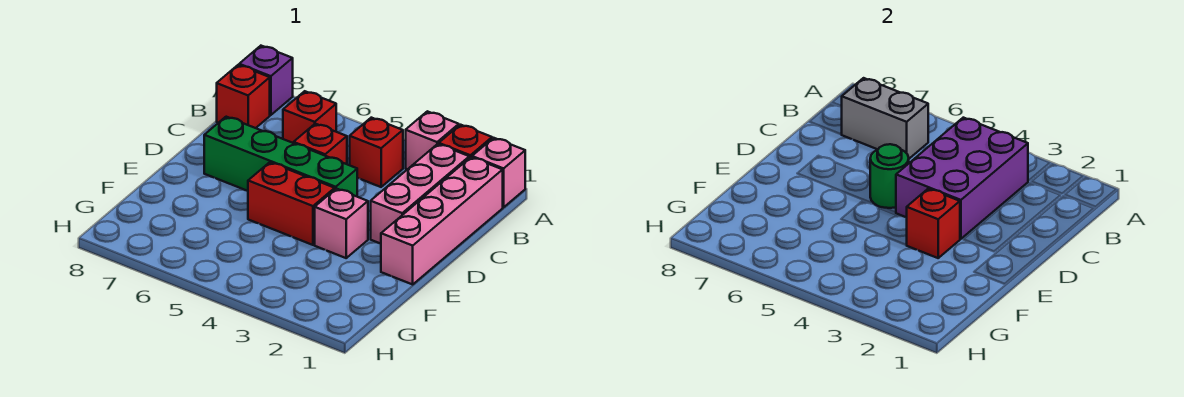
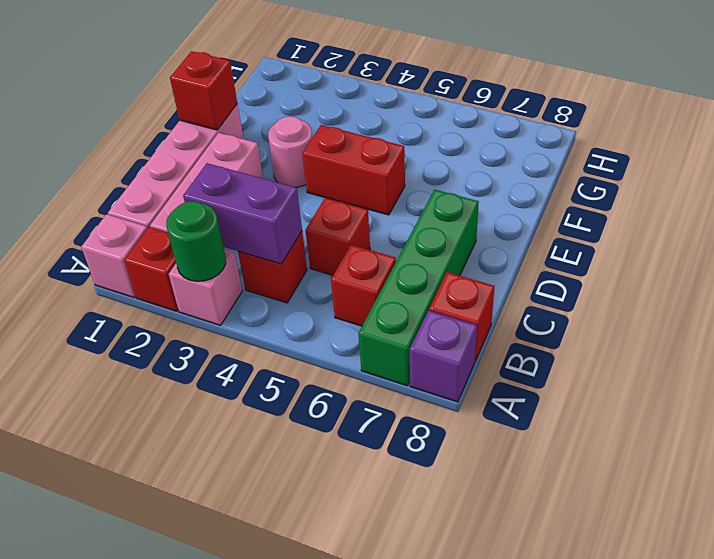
purple 2x3 brick [896,118,1028,239] -> purple 1x2 brick [183,163,302,264]
grey 1x2 brick [841,78,928,159] -> none
green 1x4 brick [204,117,357,196] -> green 1x4 brick turned to [359,190,479,386]
green 1x1 round brick [870,144,909,208] -> green 1x1 round brick moved to [166,201,226,281]
pink 1x1 brick [315,189,368,258] -> pink 1x1 round brick [268,116,312,187]
red 1x1 brick [907,189,960,258] -> red 1x1 brick moved to [170,51,237,130]

